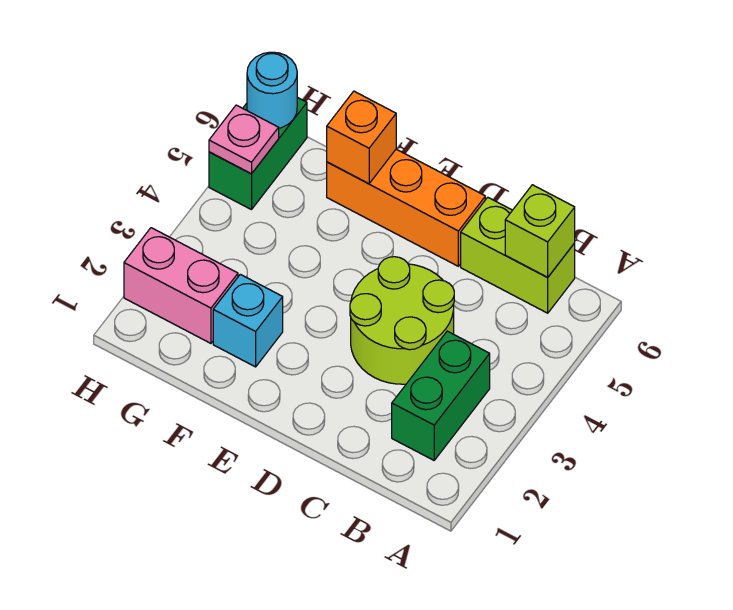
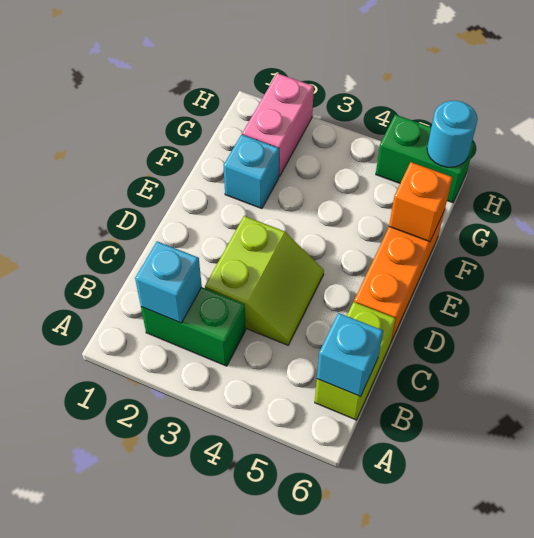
none -> cyan 1x1 brick [135,241,202,323]
lime 1x1 brick [505,185,575,277] -> cyan 1x1 brick [317,313,383,397]
lime 2x2 round brick [350,257,454,384] -> lime 2x2 slope [205,216,324,345]
pink 1x1 plate [209,105,279,174] -> none

